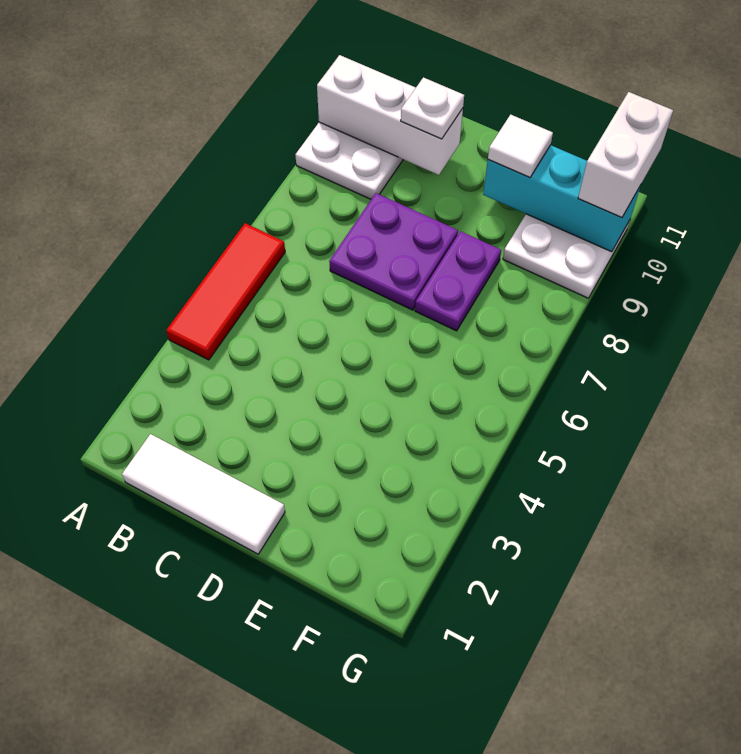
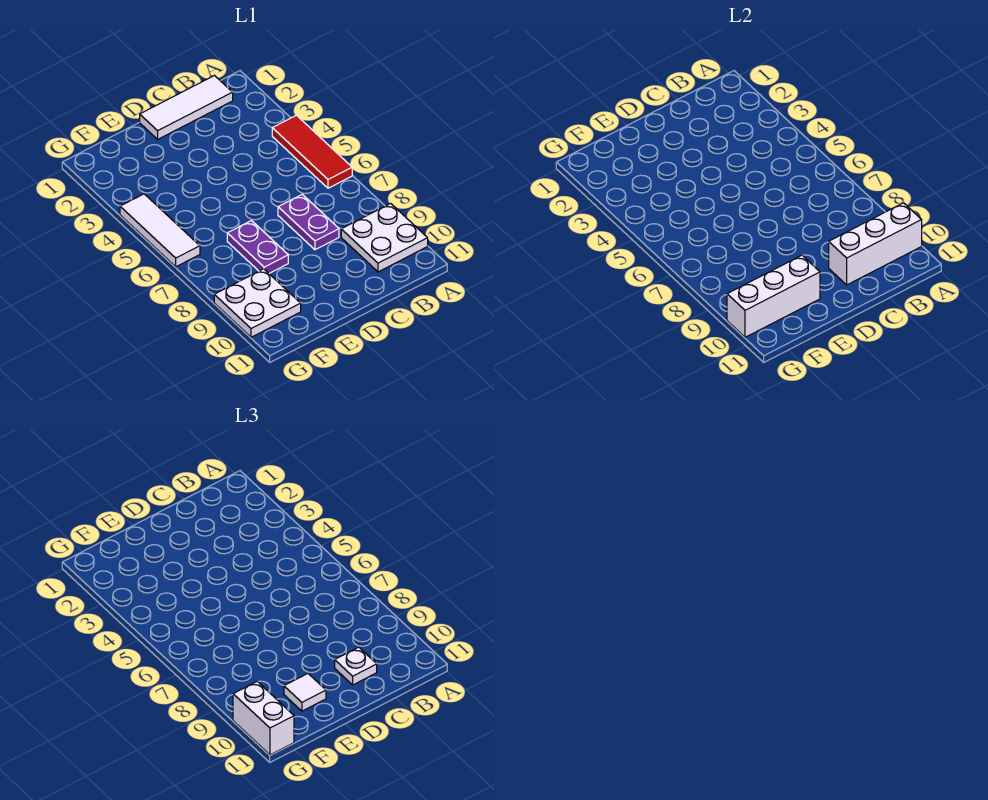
purple 2x2 plate [329,193,458,310] -> purple 1x2 plate [278,194,339,250]
cyan 1x3 brick [483,145,641,252] -> white 1x3 brick [727,255,820,337]
none -> white 1x3 tile [120,194,200,267]

